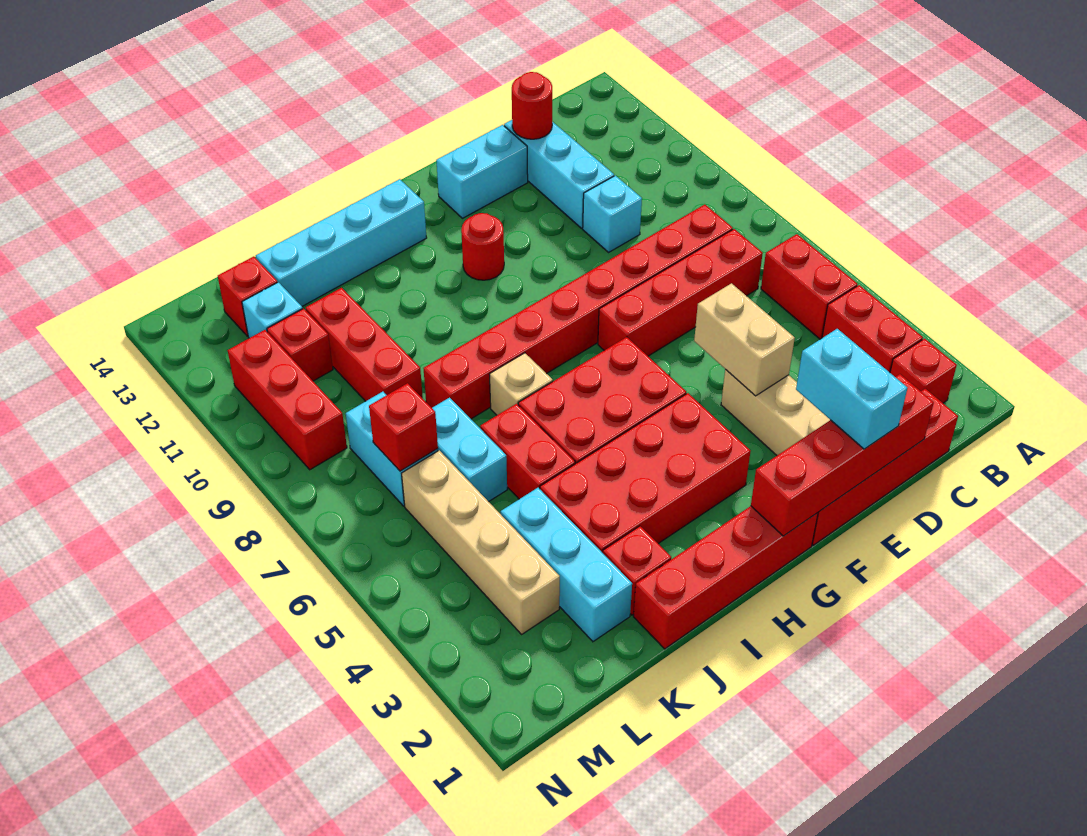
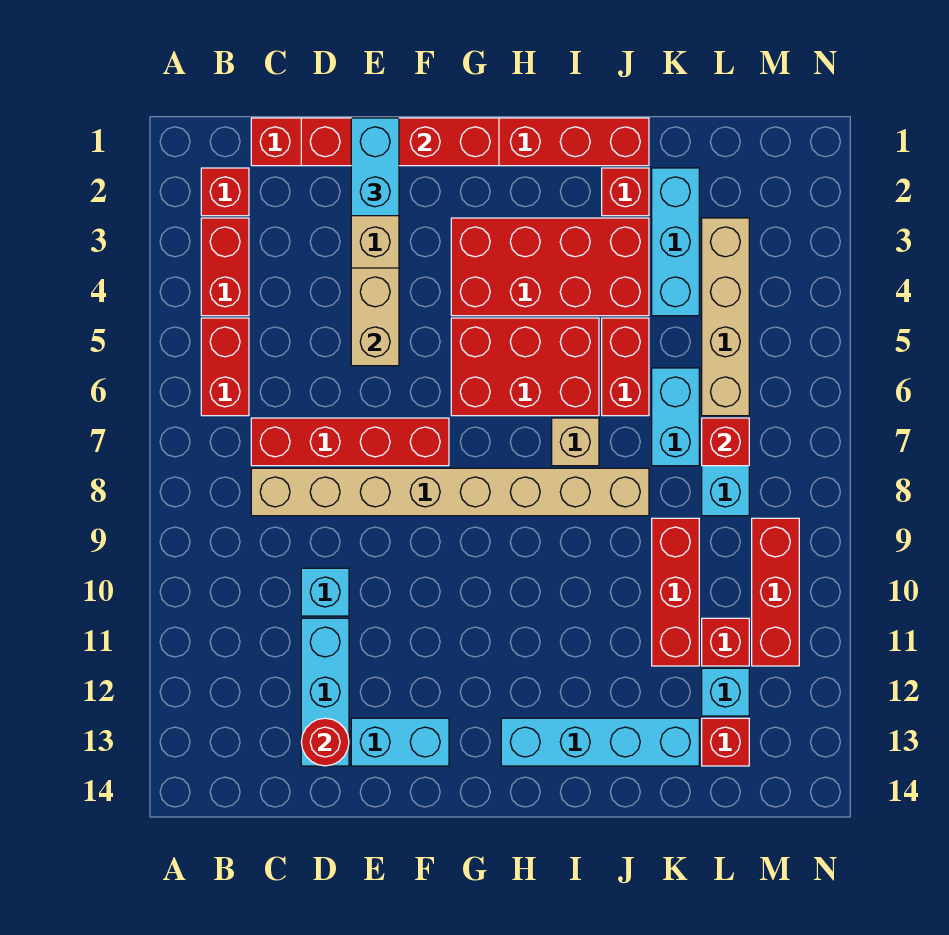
red 1x8 brick [423,205,733,419] -> tan 1x8 brick [251,468,649,516]
red 1x1 round brick [461,213,504,280] -> none

